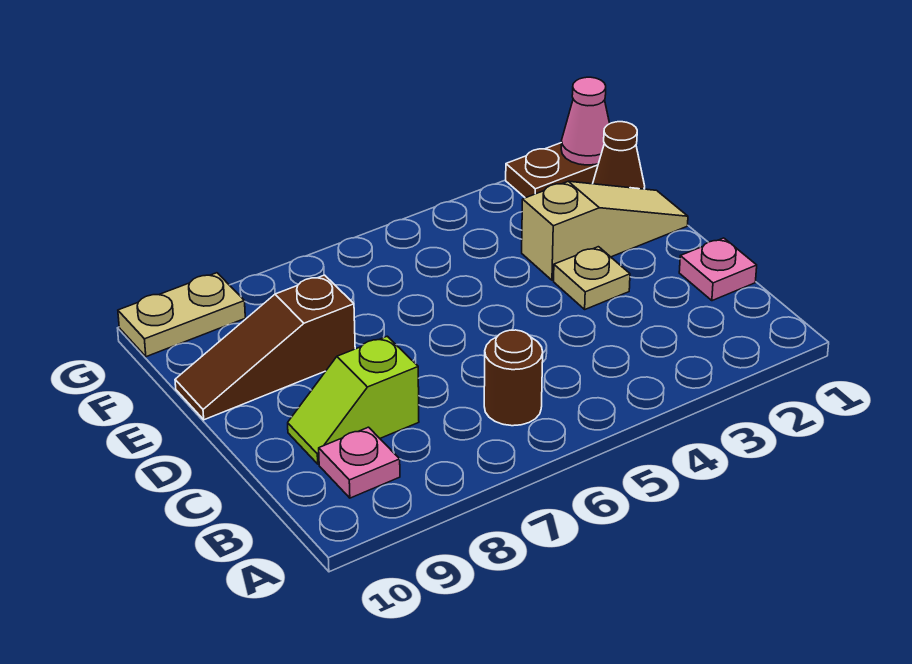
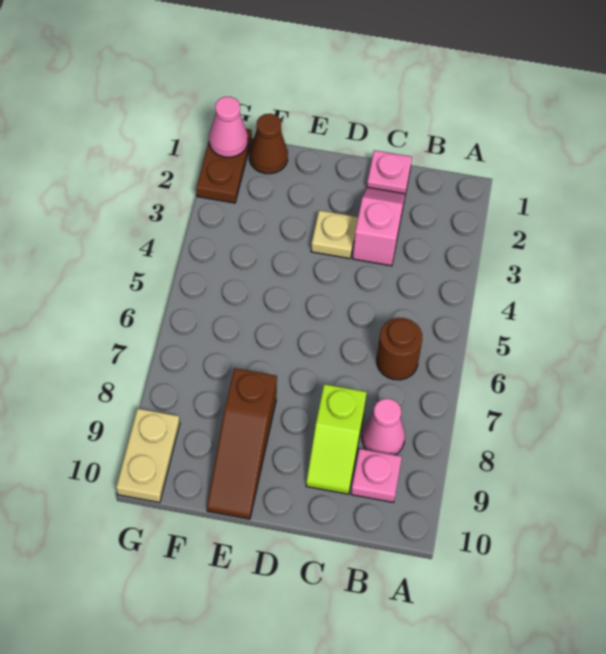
none -> pink 1x1 cone [362,399,405,455]
none -> pink 1x2 slope [353,187,405,266]
tan 1x3 slope [522,181,688,280] -> none

